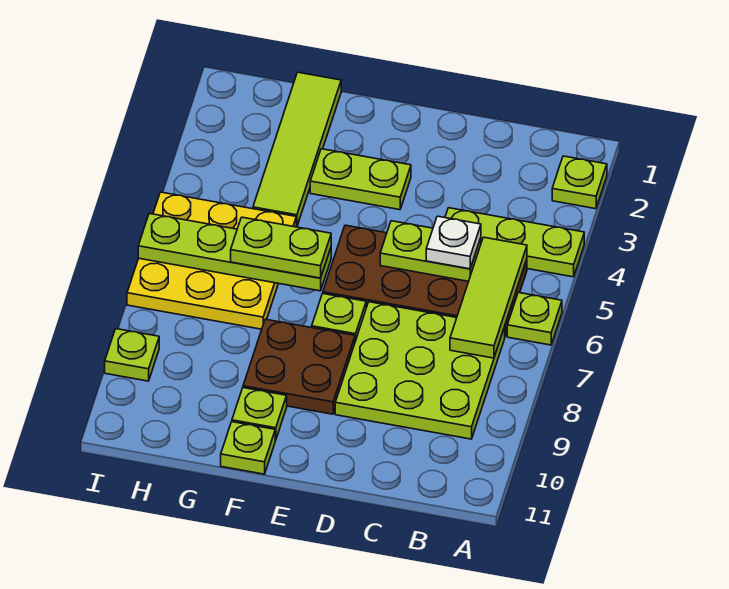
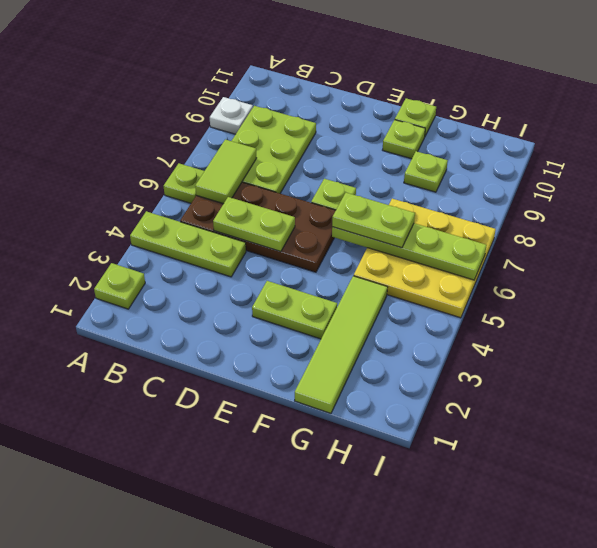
lime 1x3 tile [450,237,527,358] -> lime 1x2 tile [195,139,256,204]
lime 3x3 plate [335,302,505,439] -> lime 2x3 plate [232,106,316,193]
white 1x1 plate [426,216,481,269] -> white 1x1 plate moved to [210,97,253,134]
brown 2x2 plate [243,319,355,414] -> none
lime 1x1 plate [105,329,159,381] -> lime 1x1 plate moved to [404,151,448,192]

